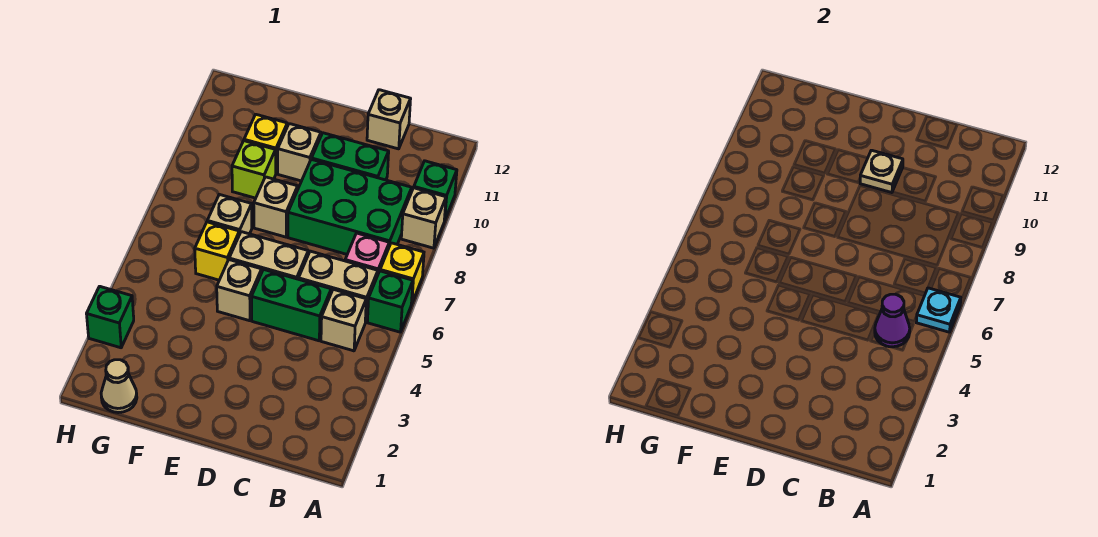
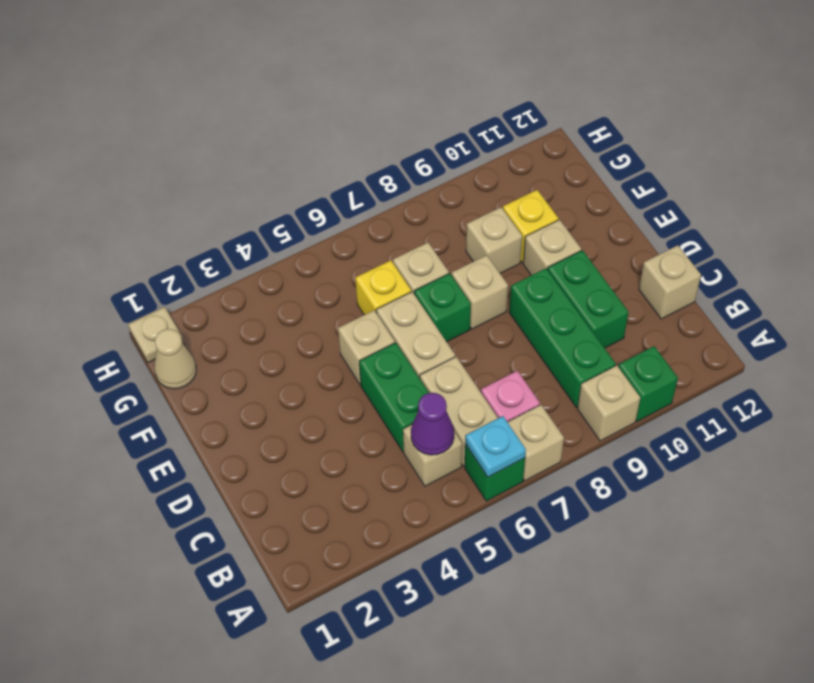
yellow 1x1 brick [380,243,424,304] -> tan 1x1 brick [508,405,564,481]
green 2x3 brick [288,159,412,254] -> green 1x3 brick [509,268,616,407]
tan 1x1 plate [860,150,903,193] -> tan 1x1 plate moved to [128,307,184,363]
lime 1x1 brick [232,141,276,198] -> tan 1x1 brick [466,207,522,273]
green 1x1 brick [87,286,134,348] -> green 1x1 brick moved to [414,273,471,342]

